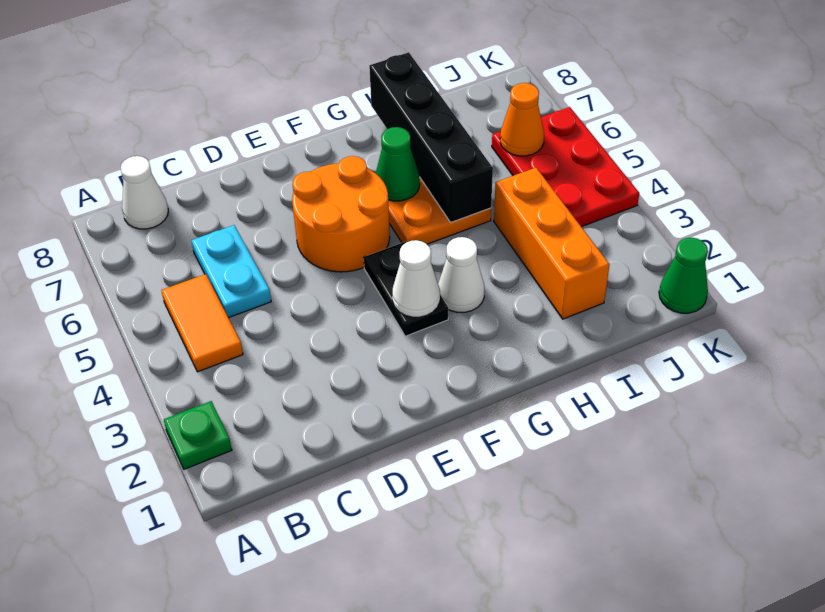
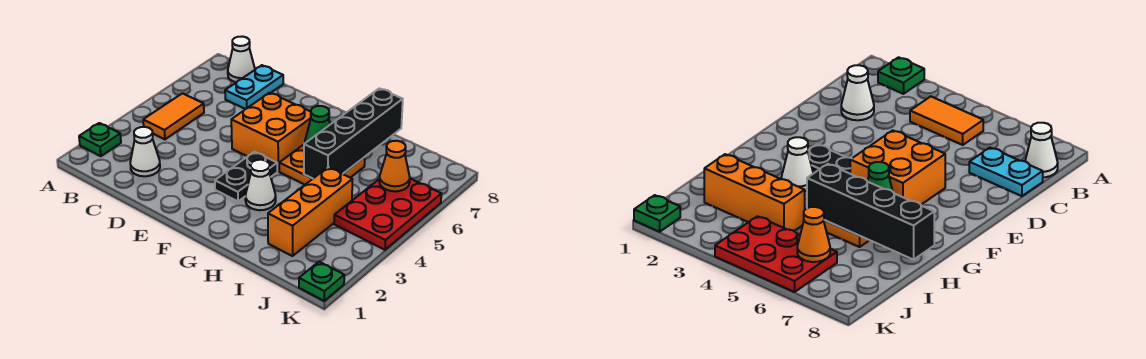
cyan 1x2 plate [191,225,271,318] -> cyan 1x2 plate moved to [225,65,283,109]
orange 2x2 round brick [292,156,390,272] -> orange 2x2 brick [231,93,311,171]
white 1x1 cone [392,240,440,317] -> white 1x1 cone moved to [130,127,160,176]
green 1x1 cone [659,238,708,313] -> green 1x1 plate [299,262,344,301]

